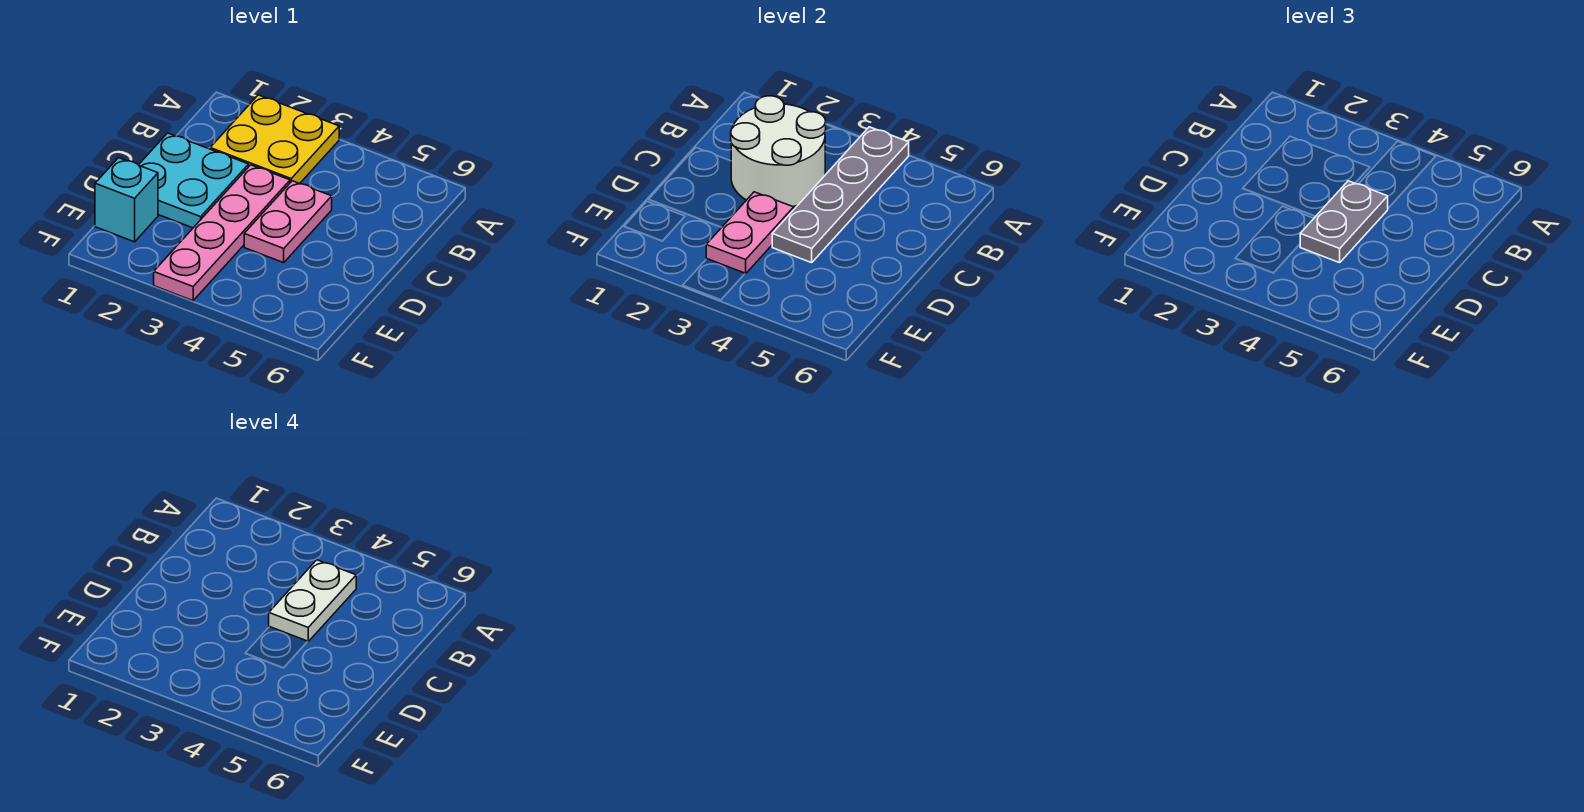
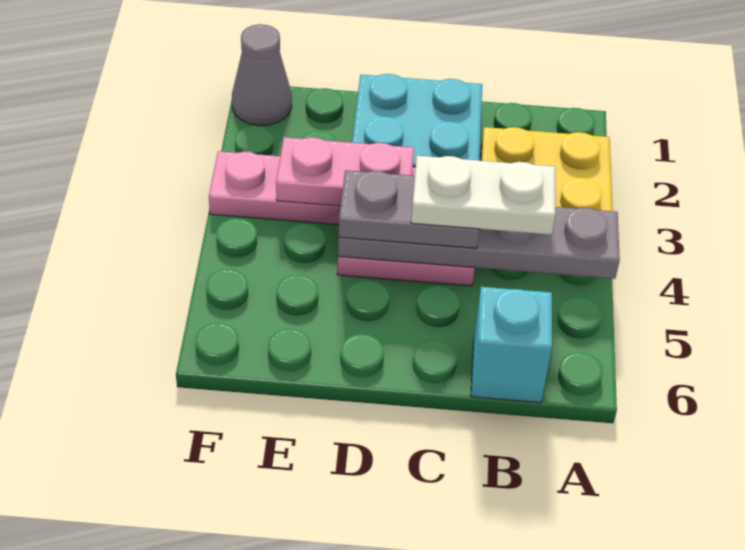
white 2x2 round brick [731,96,826,207] -> none
cyan 1x1 brick [95,158,158,242] -> cyan 1x1 brick moved to [471,287,552,403]
none -> grey 1x1 cone [232,24,292,126]

